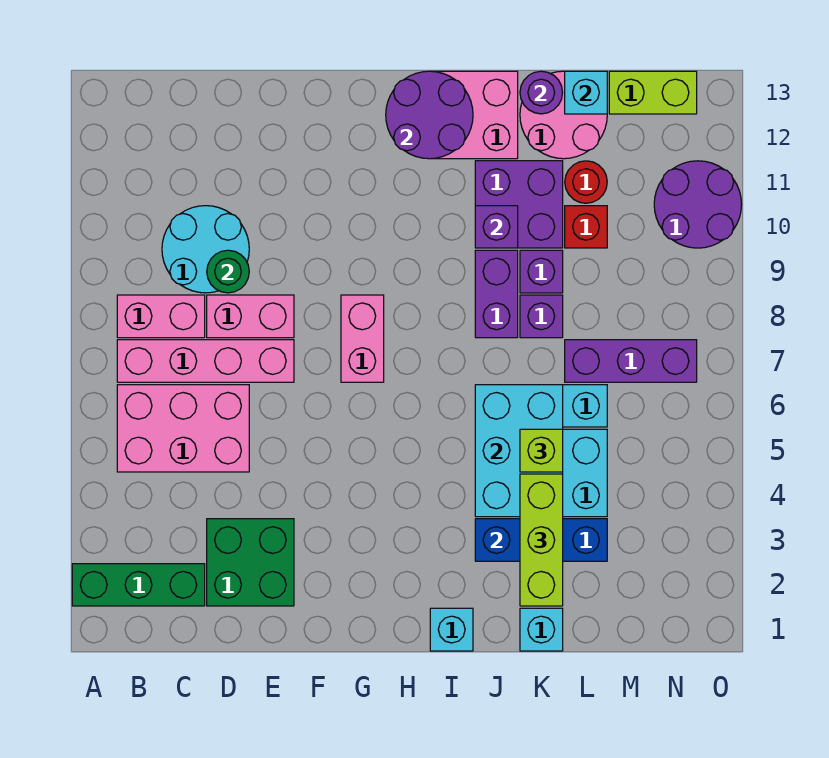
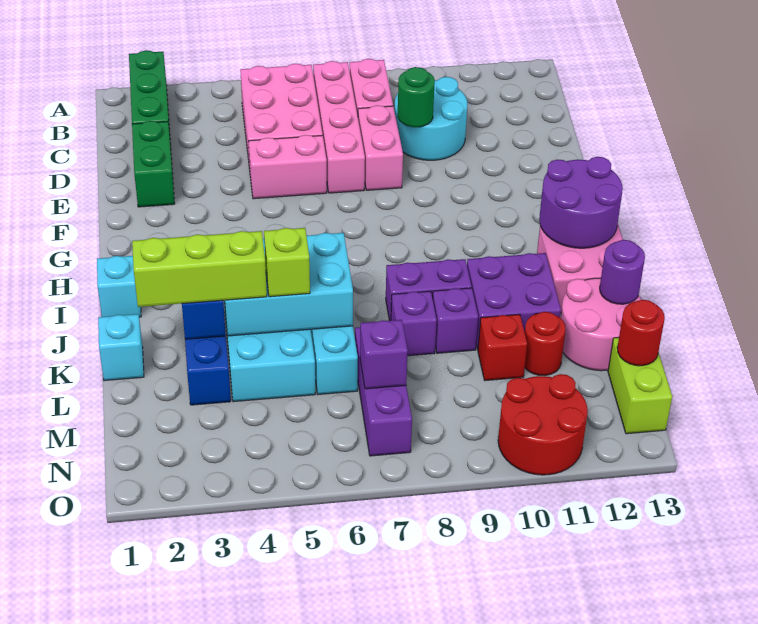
green 2x2 brick [207,519,294,606] -> green 1x2 brick [132,121,175,207]
pink 1x2 brick [341,295,384,382] -> pink 1x2 brick moved to [249,135,327,199]
purple 1x1 brick [475,206,518,248] -> purple 1x1 brick moved to [360,320,408,389]
cyan 1x1 brick [565,71,607,114] -> none
none -> red 1x1 round brick [617,300,665,366]
purple 2x2 round brick [654,161,742,248] -> red 2x2 round brick [498,374,588,475]

